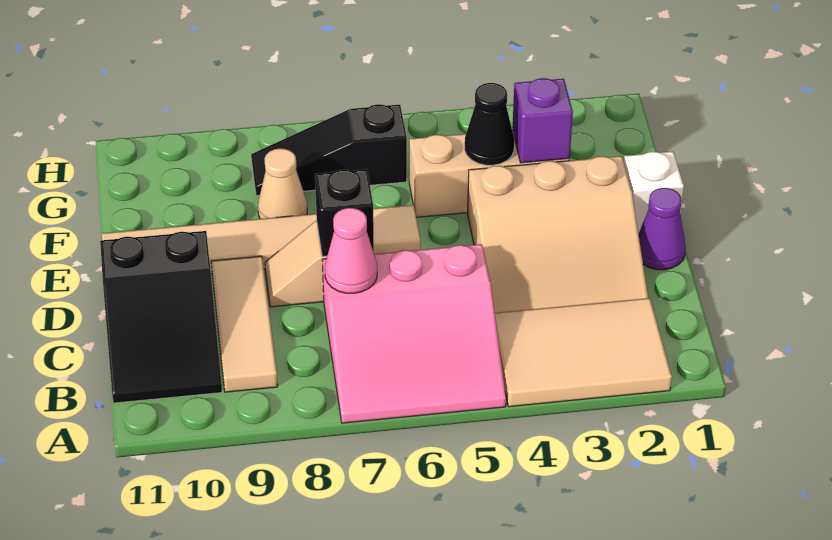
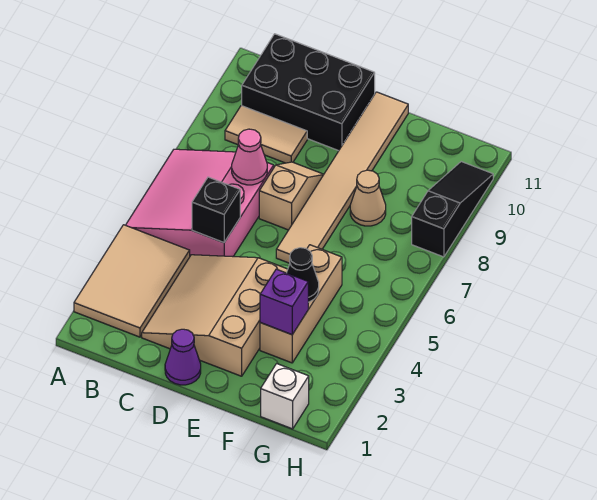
tan 1x3 tile [211,256,278,392] -> tan 1x2 tile [225,106,307,163]
black 2x3 slope [100,231,222,403] -> black 2x3 brick [242,34,375,151]
black 1x1 brick [315,169,374,257] -> black 1x1 brick moved to [192,177,240,243]
white 1x1 brick [624,151,684,234] -> white 1x1 brick moved to [261,364,309,429]
black 1x3 slope [251,104,407,196] -> black 1x3 slope moved to [412,162,493,257]

